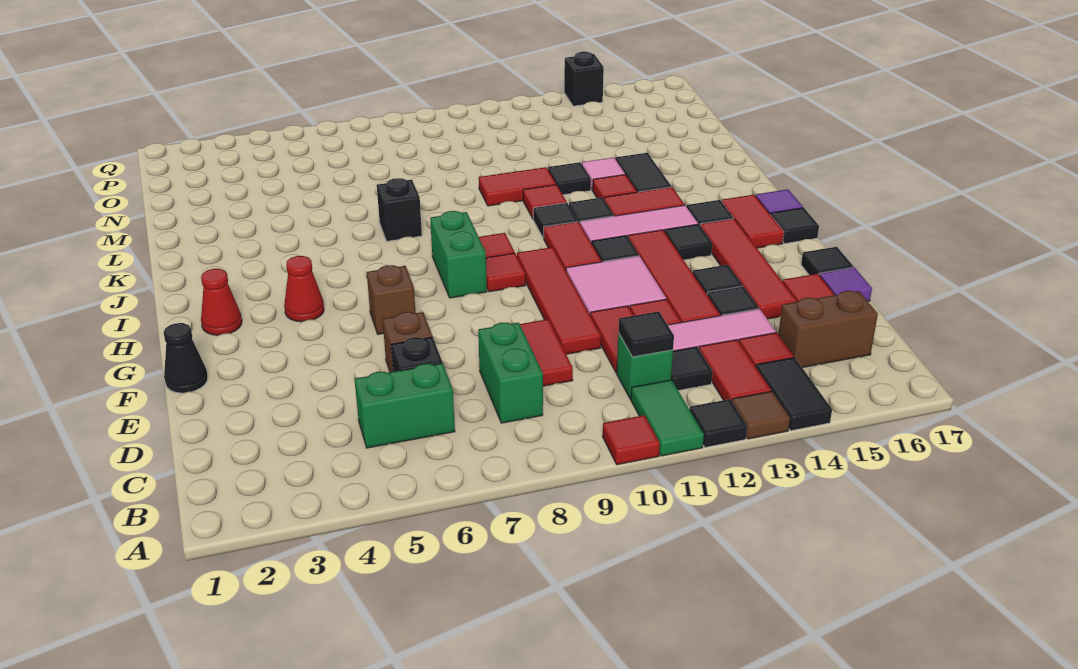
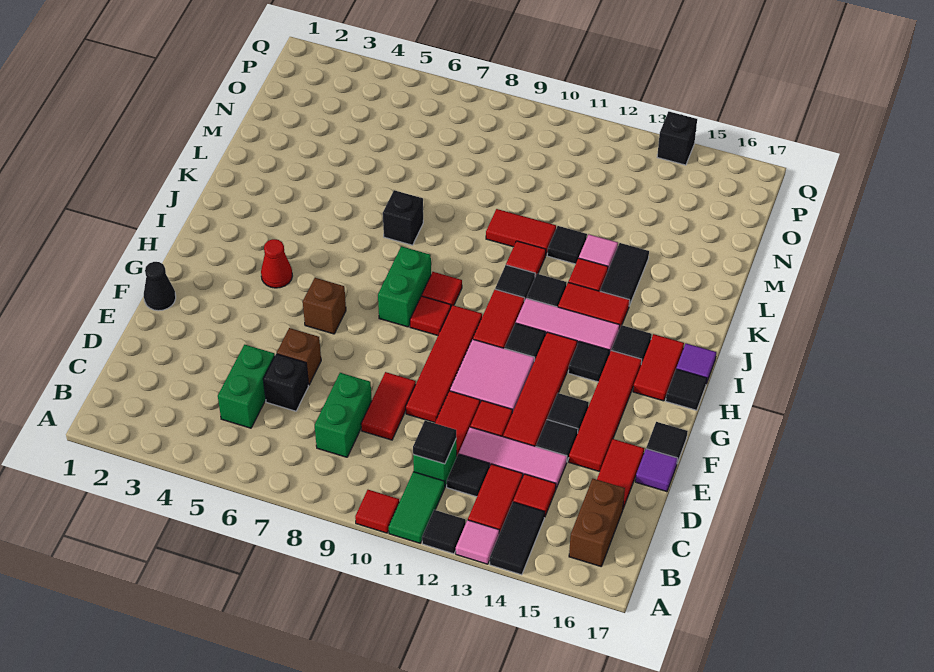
brown 1x1 tile [732,391,790,439] -> pink 1x1 tile [456,520,499,564]
green 1x2 brick [354,363,455,448] -> green 1x2 brick turned to [218,345,275,428]
brown 1x2 brick [778,291,878,368] -> brown 1x2 brick turned to [569,479,625,566]
red 1x1 cone [201,269,242,335] -> none

